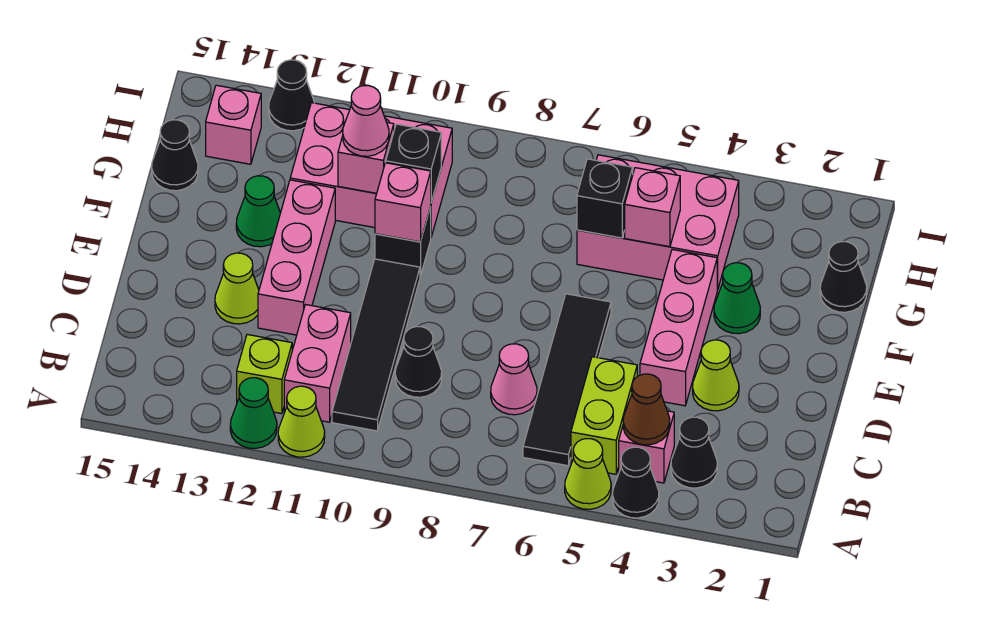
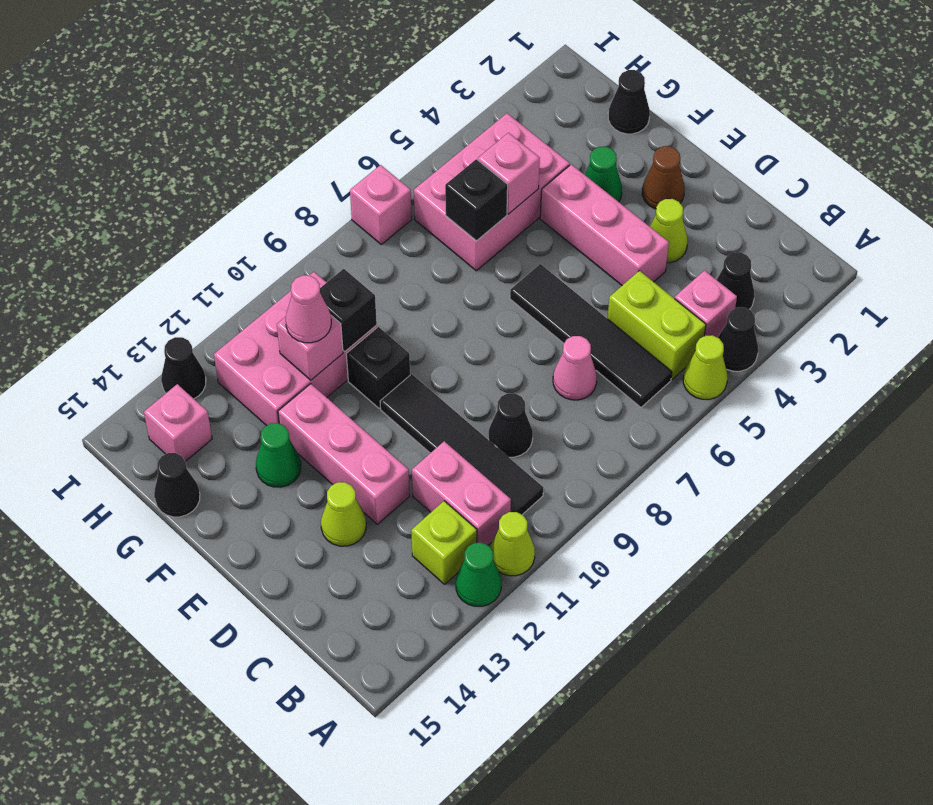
brown 1x1 cone [623,374,670,445] -> brown 1x1 cone moved to [642,146,685,209]
pink 1x1 brick [375,163,431,242] -> pink 1x1 brick moved to [350,165,412,244]

